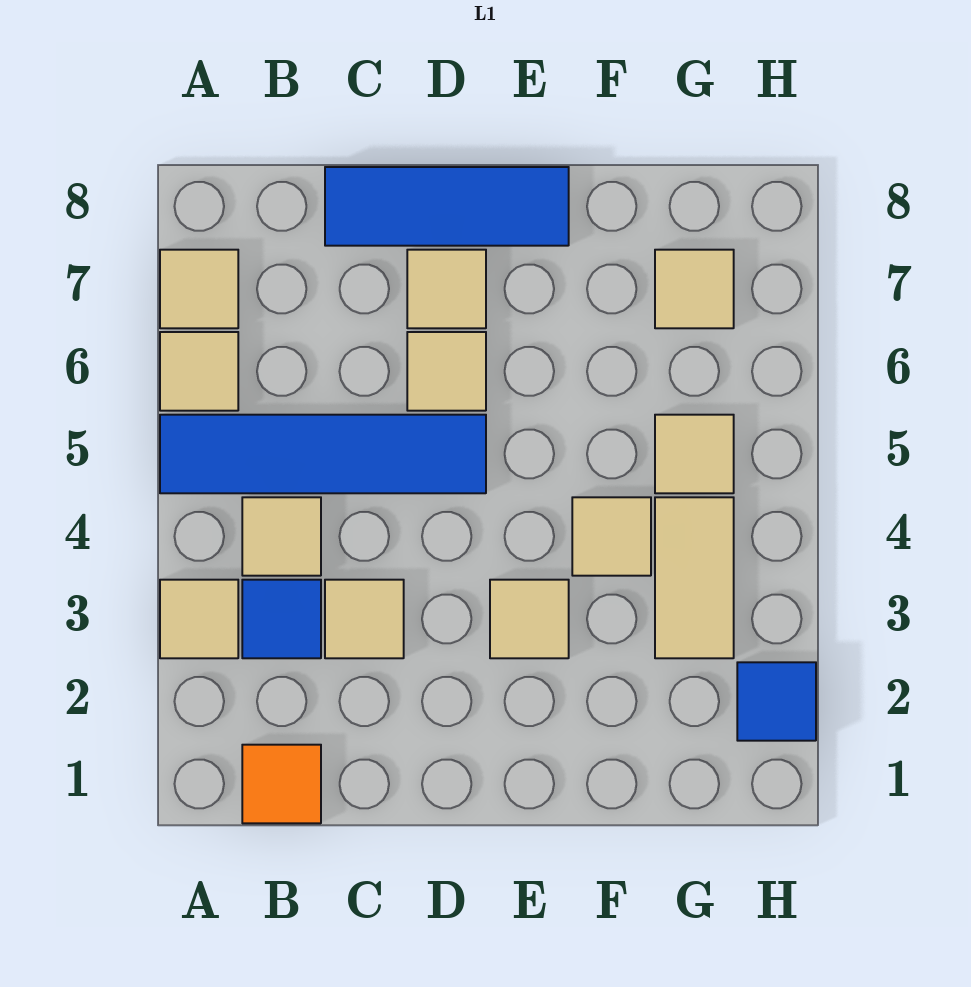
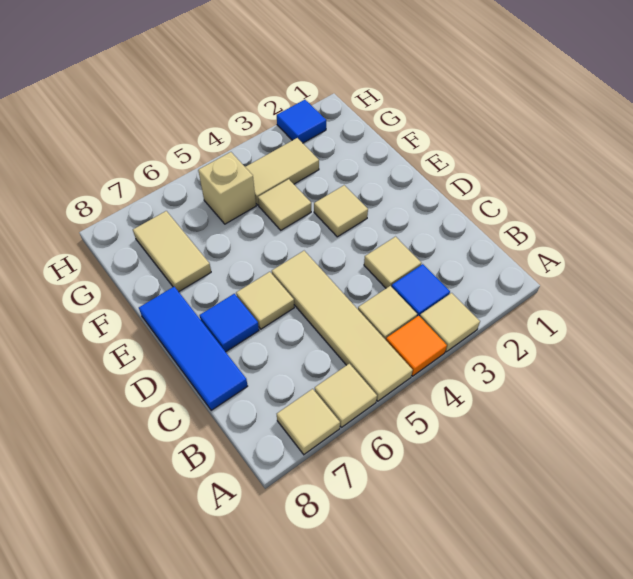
blue 1x4 tile [160,415,486,493] -> tan 1x4 tile [272,251,413,401]
orange 1x1 tile [242,745,321,823] -> orange 1x1 tile moved to [386,316,447,376]
tan 1x1 tile [407,250,486,328] -> blue 1x1 tile [200,294,259,352]
tan 1x1 tile [655,415,734,493] -> tan 1x1 brick [198,152,256,224]
tan 1x1 tile [655,250,734,328] -> tan 1x2 tile [133,211,211,292]

